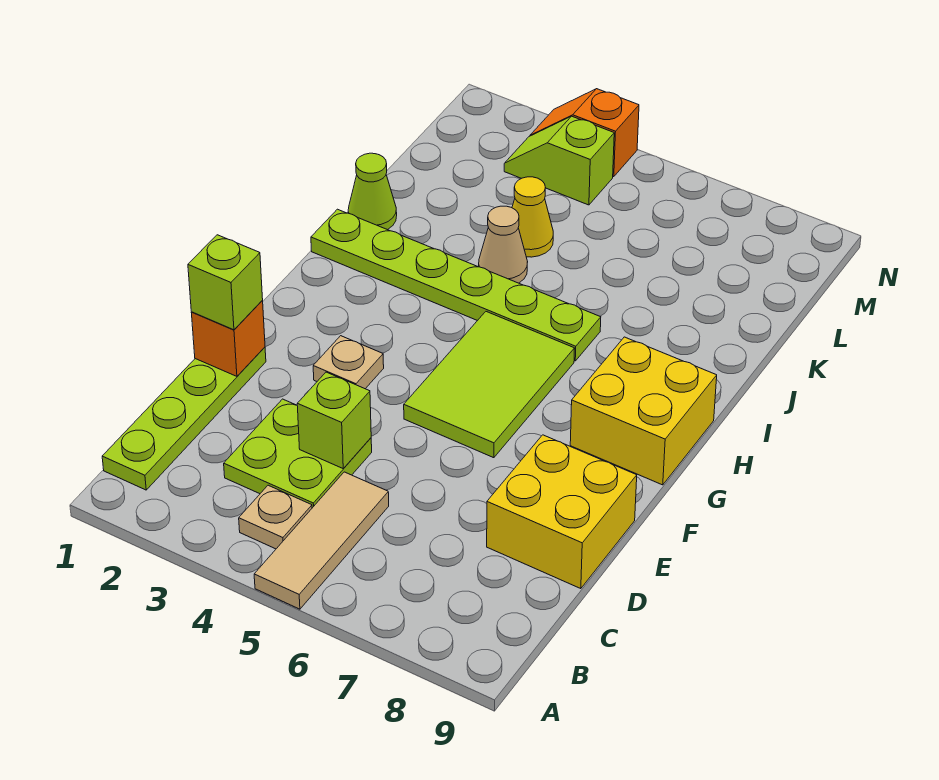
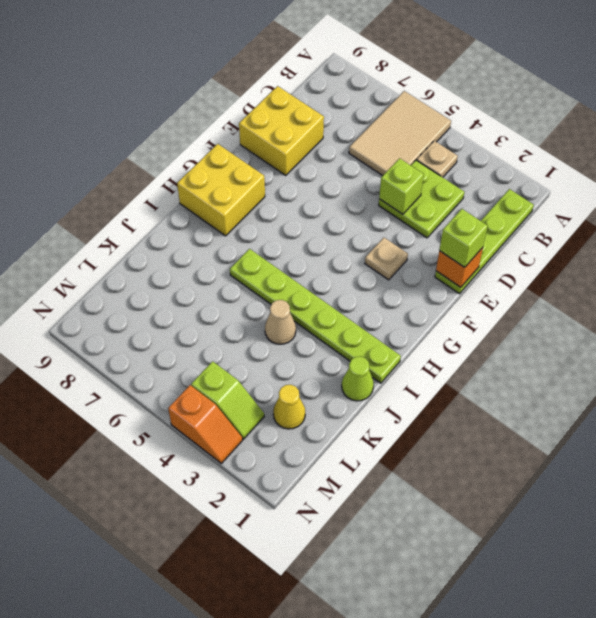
tan 1x3 tile [254,472,389,609] -> tan 2x3 tile [349,91,451,176]
lime 2x3 tile [404,312,575,458] -> none
yellow 1x1 cone [512,177,553,257] -> yellow 1x1 cone moved to [273,385,305,429]

